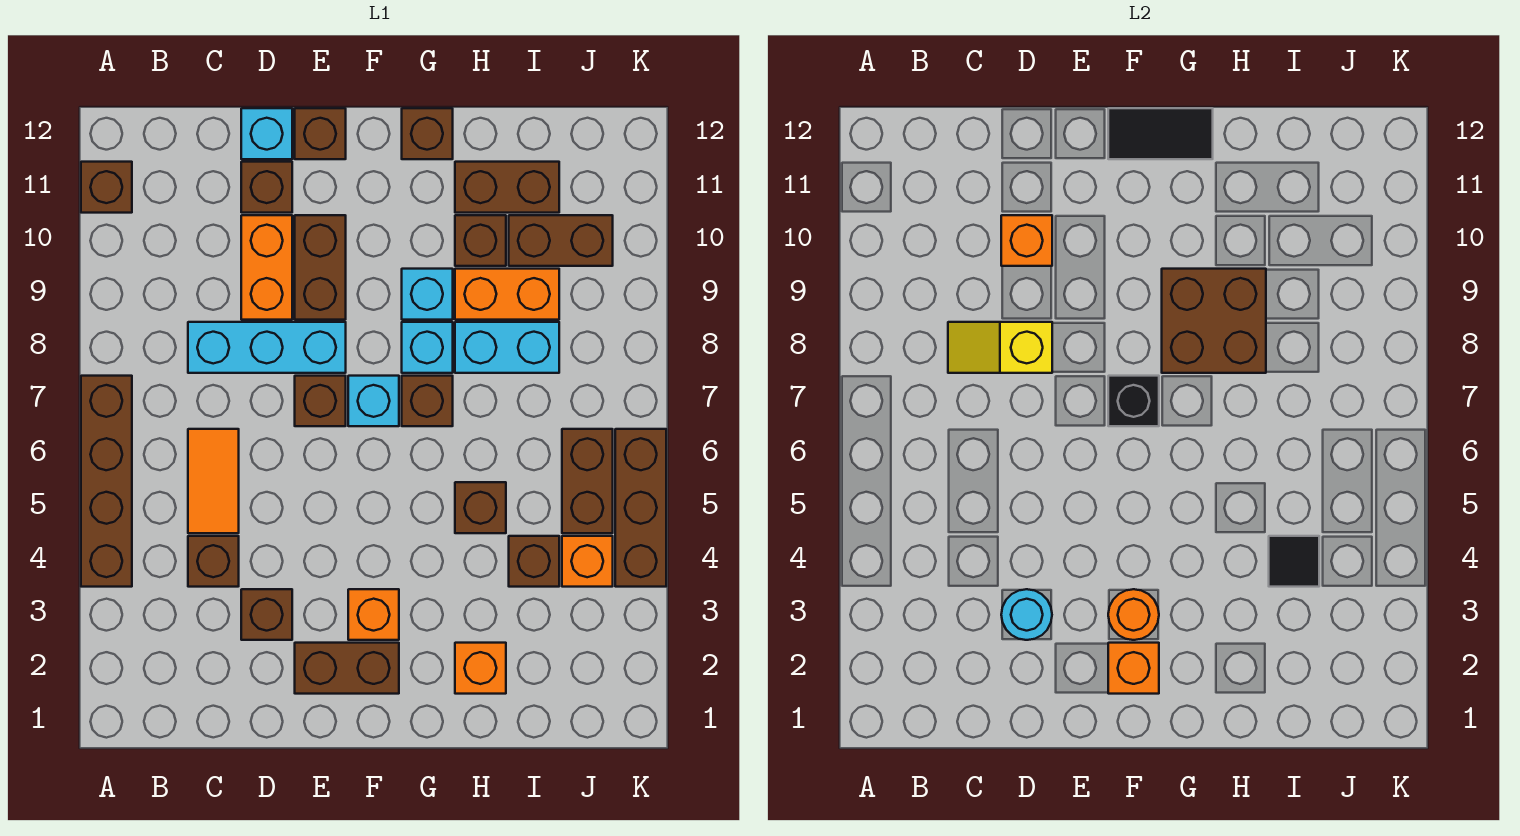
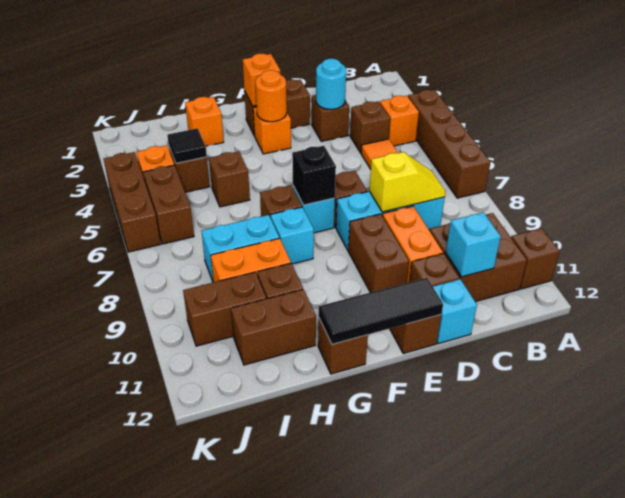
orange 1x1 brick [1001,215,1052,266] -> orange 1x1 brick moved to [380,96,419,146]
black 1x2 tile [1108,108,1213,159] -> black 1x3 tile [319,278,443,344]
brown 2x2 brick [1162,269,1266,373] -> brown 2x2 brick moved to [430,213,527,302]
cyan 1x1 brick [402,269,453,320] -> cyan 1x1 brick moved to [446,212,501,277]

